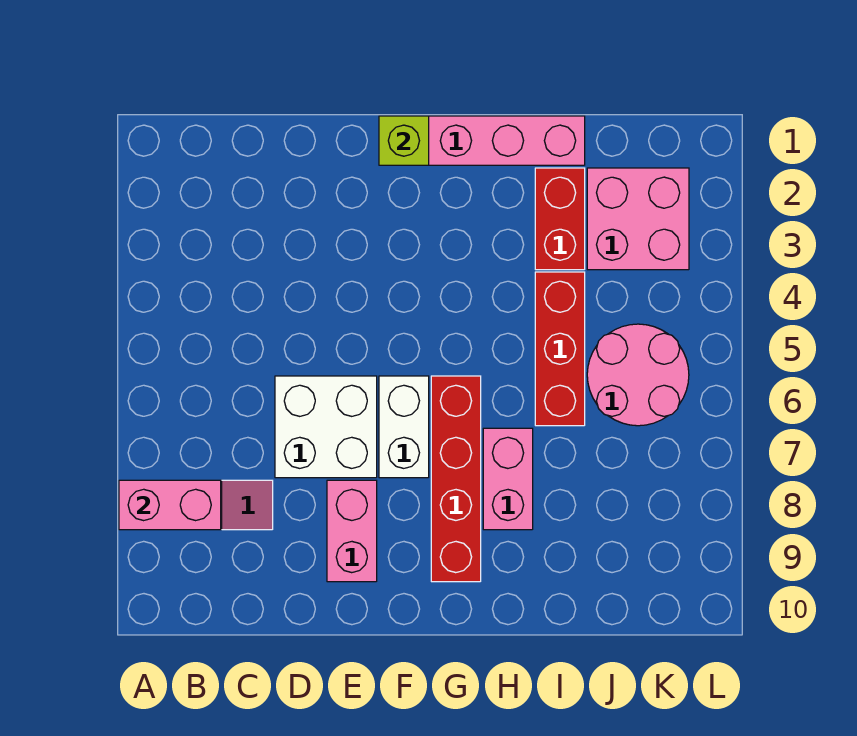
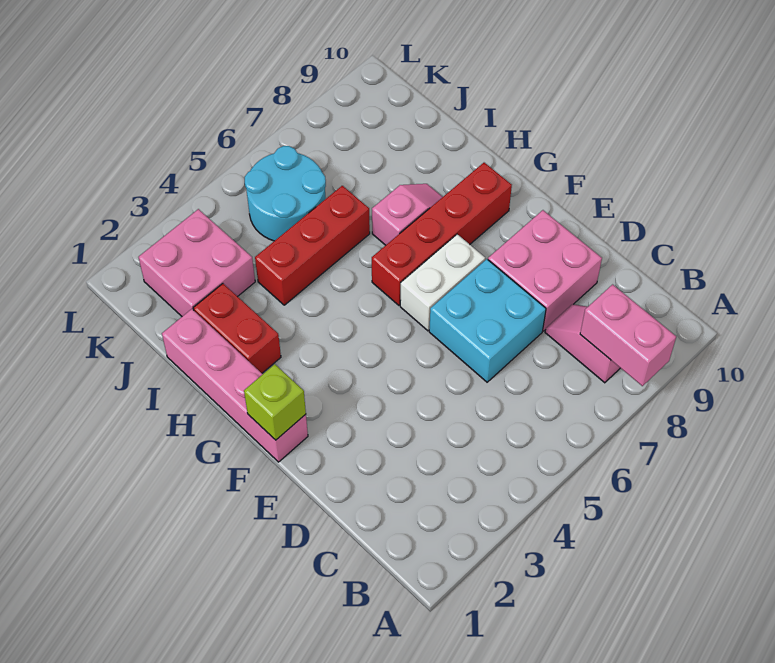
white 2x2 brick [275,376,377,478] -> cyan 2x2 brick [429,259,546,382]
pink 1x2 brick [327,480,377,582] -> pink 2x2 brick [488,210,602,331]
pink 1x2 brick [483,428,533,530] -> pink 1x2 slope [372,184,442,245]
red 1x2 brick [535,168,585,270] -> red 1x2 brick turned to [193,284,281,373]
pink 2x2 round brick [587,324,689,426] -> cyan 2x2 round brick [244,146,326,241]

